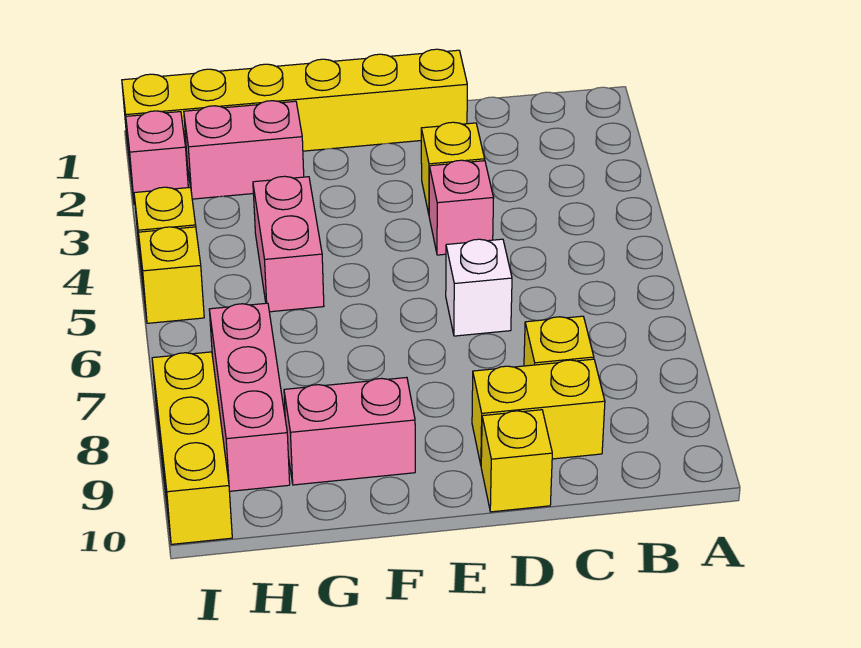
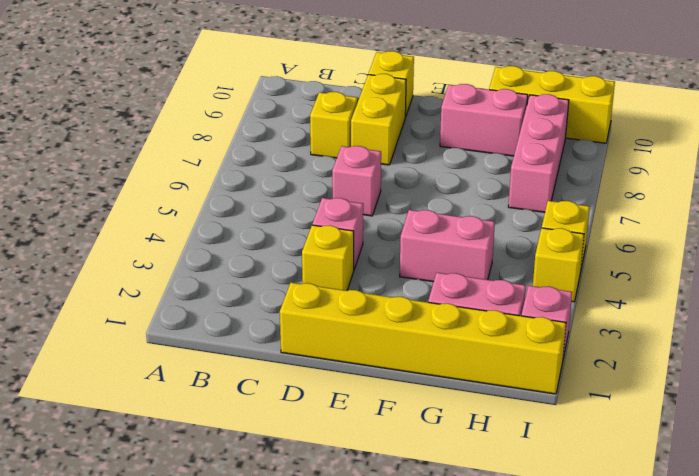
yellow 1x2 brick [472,359,605,464] -> yellow 1x2 brick turned to [351,74,406,165]
white 1x1 brick [446,239,512,336] -> pink 1x1 brick [332,146,381,216]
pink 1x2 brick [253,176,324,312] -> pink 1x2 brick turned to [400,210,495,282]
yellow 1x3 brick [152,352,232,544] -> yellow 1x3 brick turned to [489,66,615,143]

